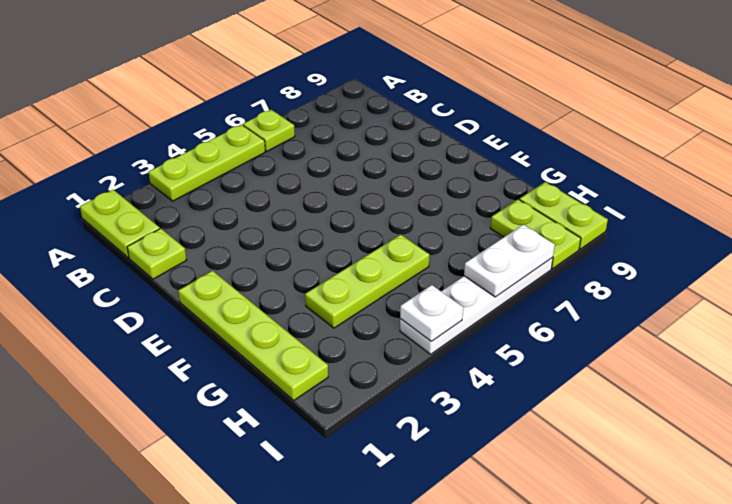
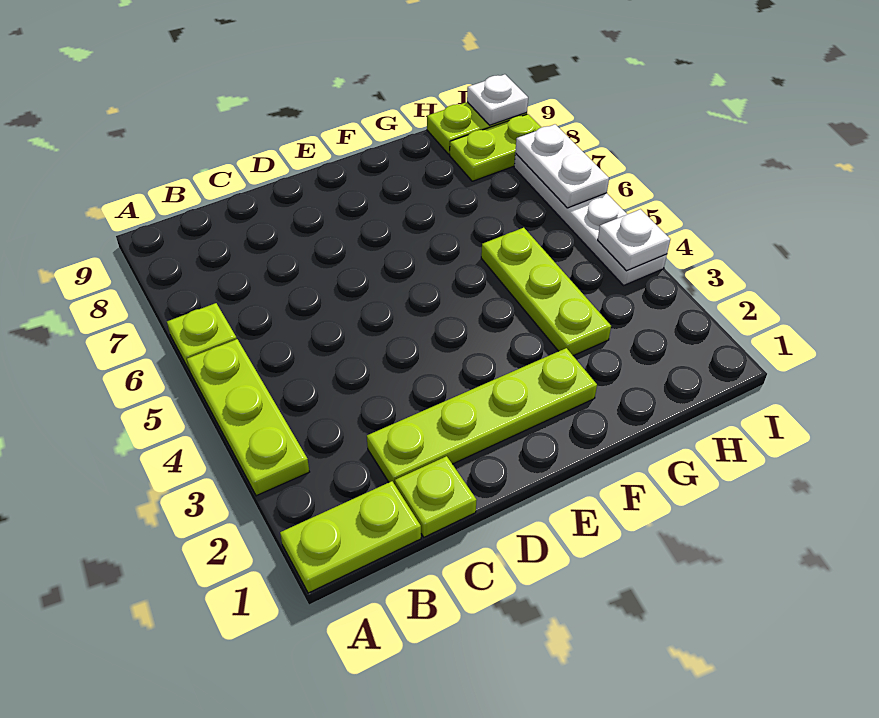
lime 1x4 plate [178,271,328,400] -> lime 1x4 plate moved to [367,348,597,484]
none -> white 1x1 plate [467,74,528,125]

